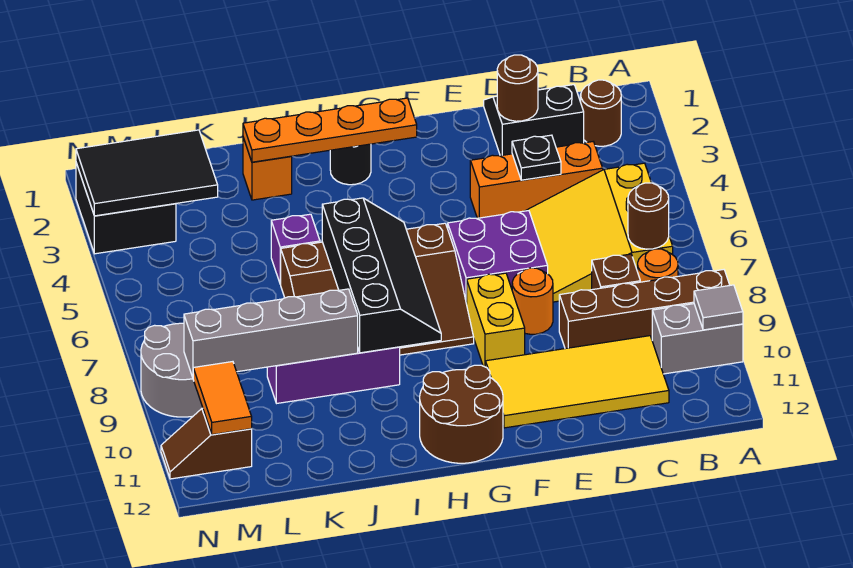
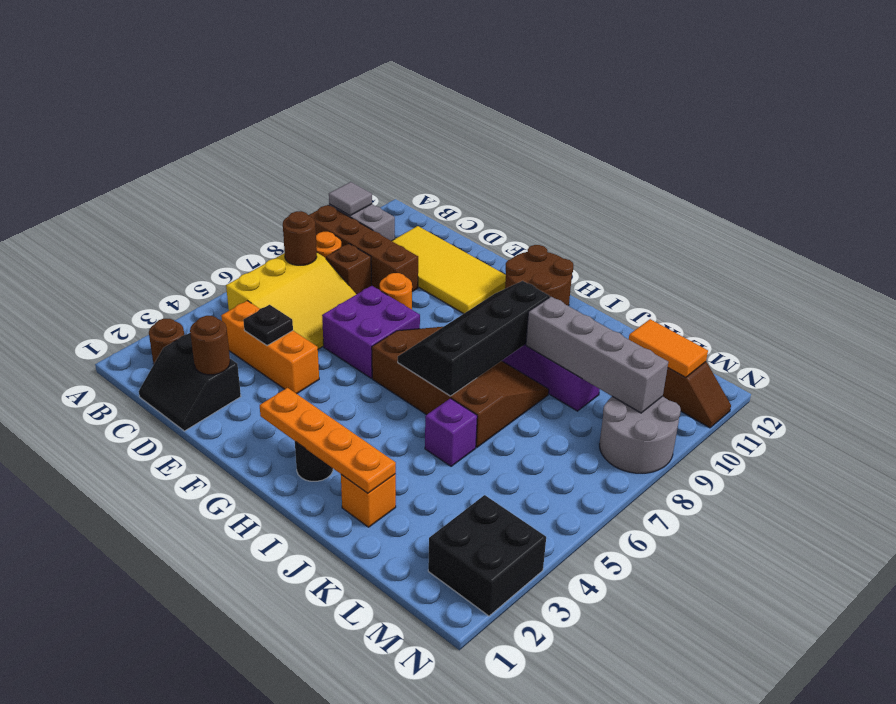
yellow 1x2 brick [467,273,525,367] -> none
black 2x3 tile [76,130,218,216] -> none
orange 1x2 tile [193,362,252,435] -> orange 1x2 tile turned to [629,319,708,378]

